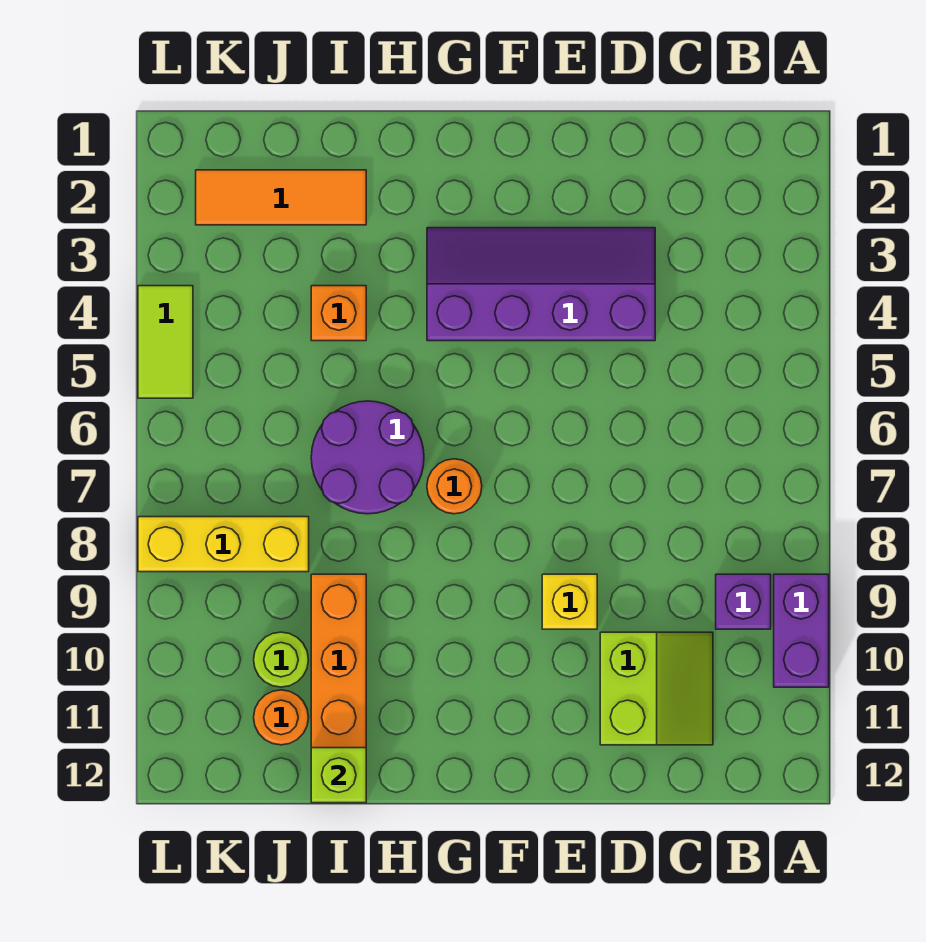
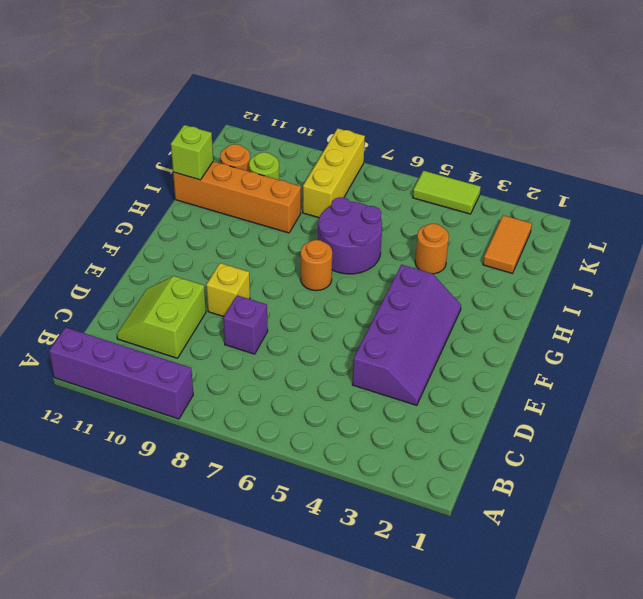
purple 1x2 brick [774,574,829,687] -> purple 1x4 brick [49,327,193,419]
purple 1x1 brick [716,574,771,629] -> purple 1x1 brick moved to [223,295,268,354]
lime 2x2 slope [600,632,713,745] -> lime 2x2 slope turned to [117,276,206,358]
orange 1x3 tile [196,170,366,225] -> orange 1x2 tile [483,215,532,273]
orange 1x1 brick [311,286,366,341] -> orange 1x1 round brick [415,224,449,274]

